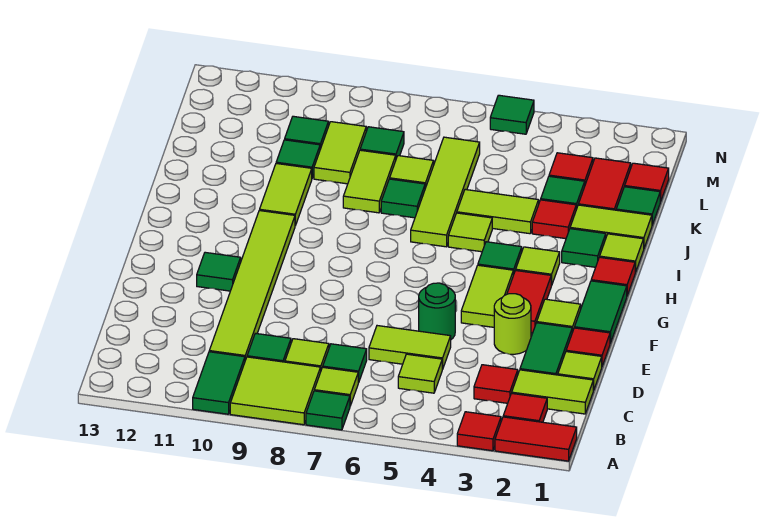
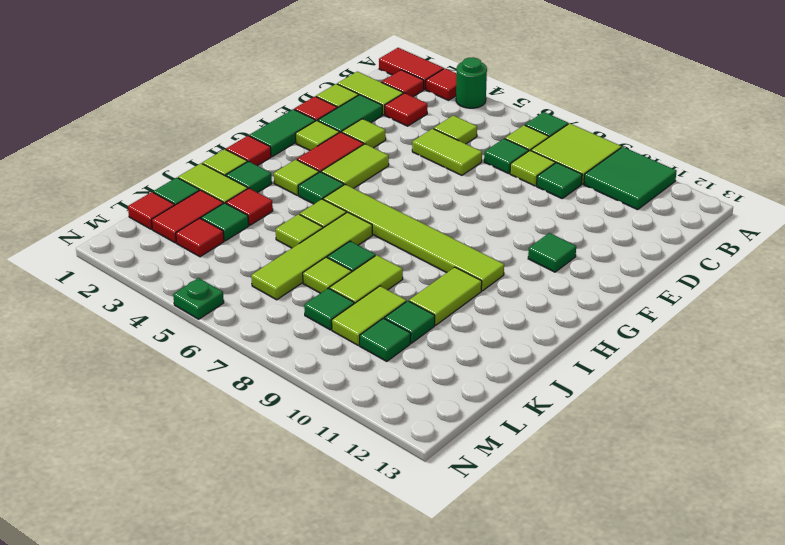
green 1x2 tile [193,352,245,414] -> green 2x2 tile [584,147,677,210]
lime 1x6 tile [209,210,295,360] -> lime 1x6 tile turned to [323,184,504,291]
lime 1x1 round brick [494,294,531,354] -> lime 1x1 tile [342,119,386,148]
green 1x1 round brick [419,283,455,339] -> green 1x1 round brick moved to [456,57,487,108]
lime 1x2 tile [457,190,539,234] -> lime 1x1 tile [276,214,323,248]
green 1x1 tile [490,95,534,134] -> green 1x1 plate [173,278,224,319]

